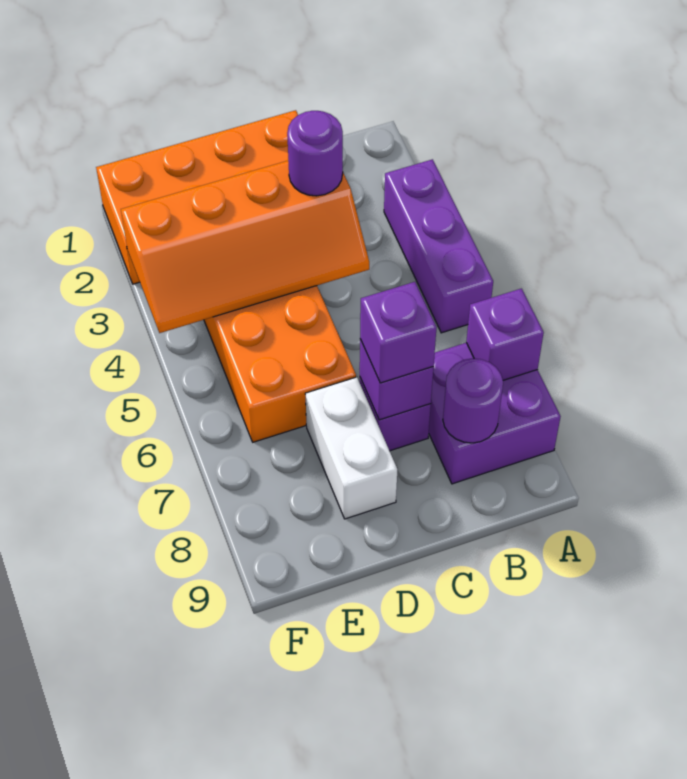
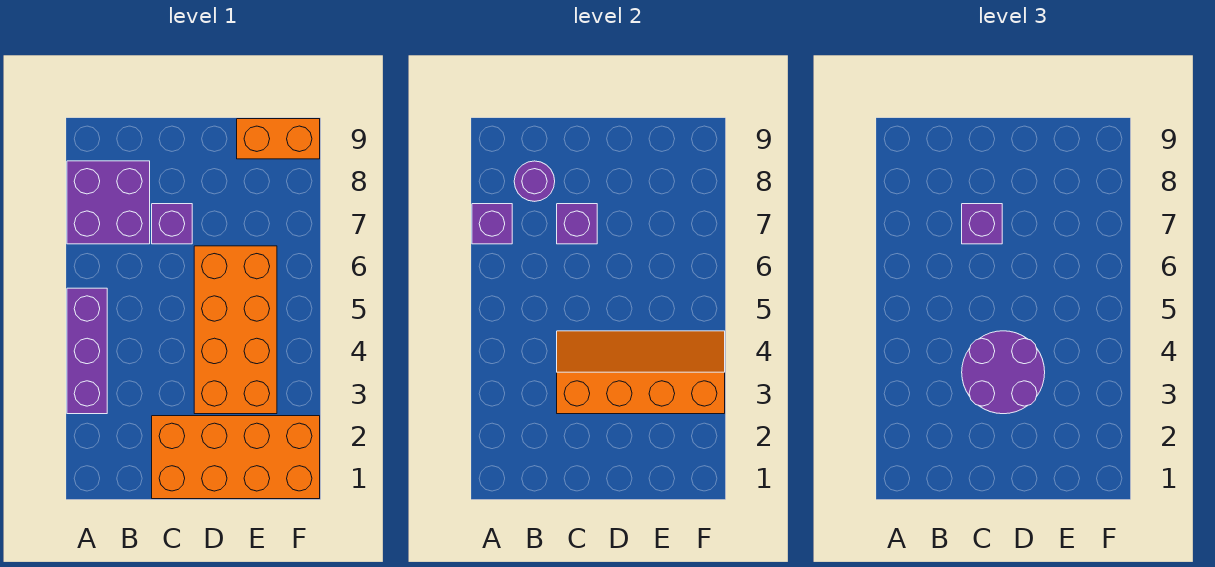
purple 1x1 round brick [287,111,343,196] -> purple 2x2 round brick [962,331,1045,414]
white 1x2 brick [305,377,397,519] -> none
none -> orange 1x2 brick [237,119,320,159]

